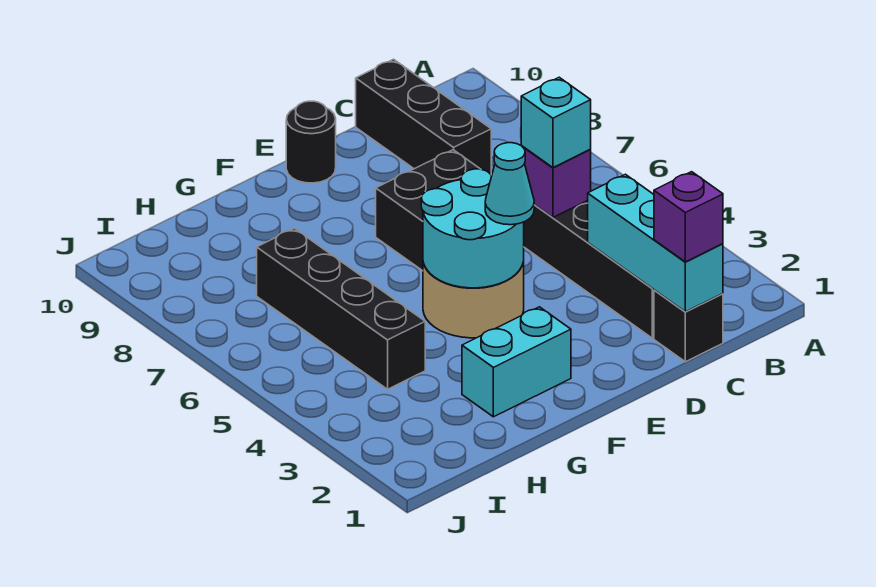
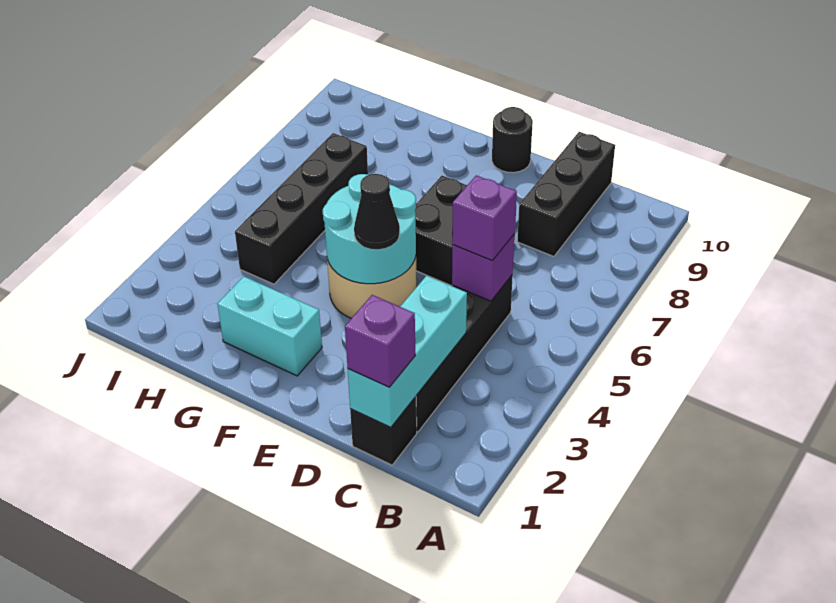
cyan 1x1 brick [521,77,591,168] -> purple 1x1 brick [452,175,517,261]
cyan 1x1 cone [485,143,534,225] -> black 1x1 cone [354,174,400,249]

